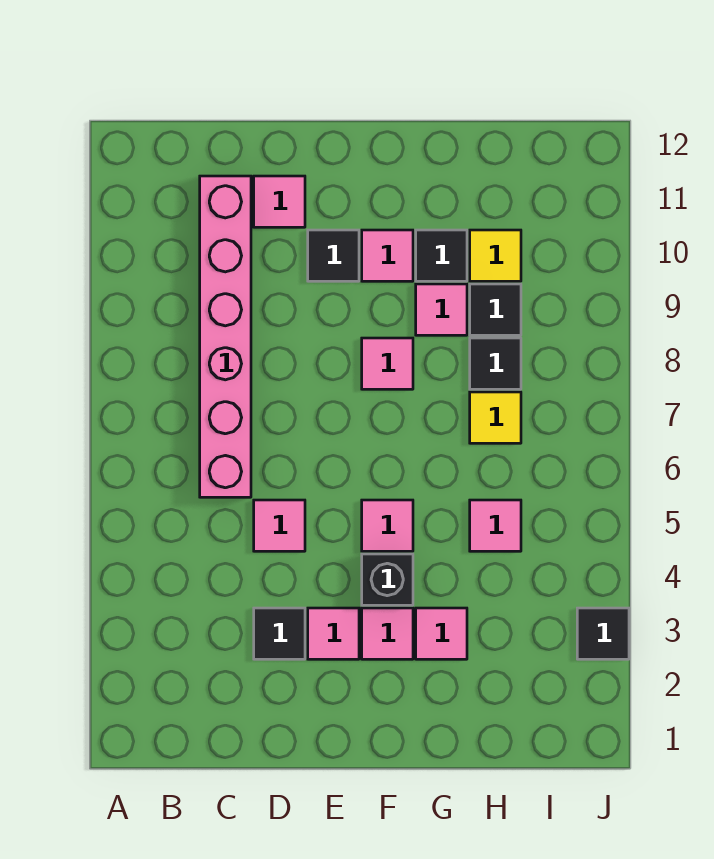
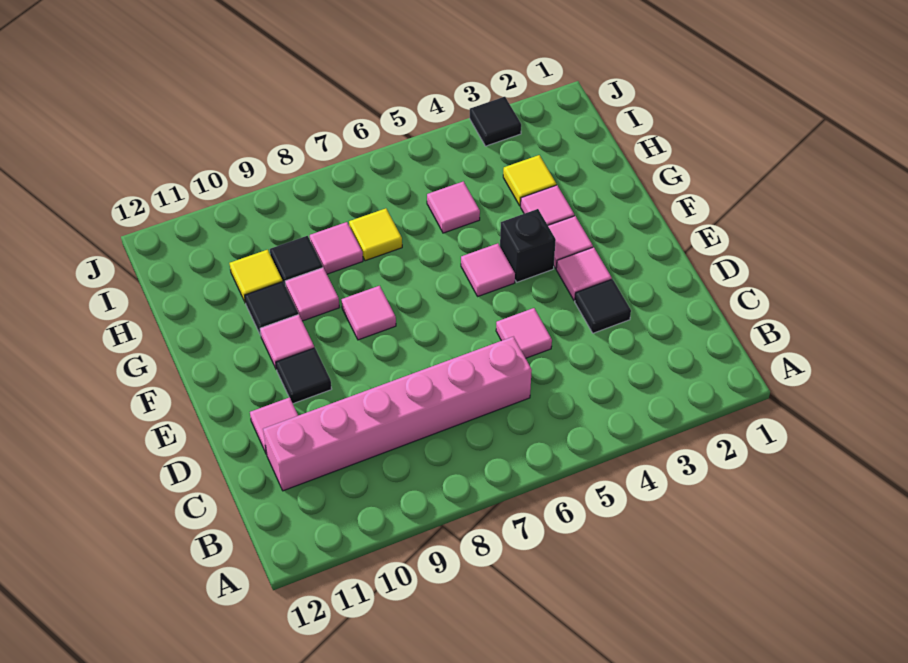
none -> yellow 1x1 tile [503,155,556,206]
black 1x1 tile [470,338,521,389] -> pink 1x1 tile [310,222,363,274]

